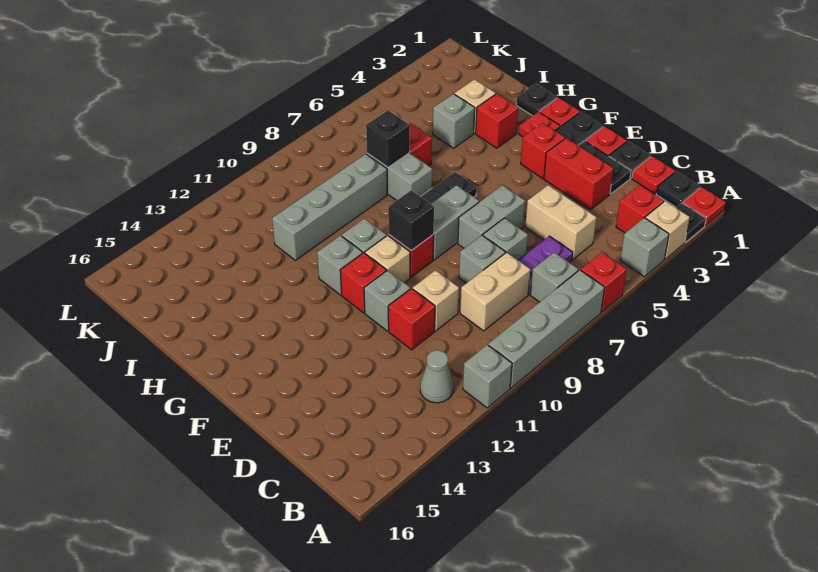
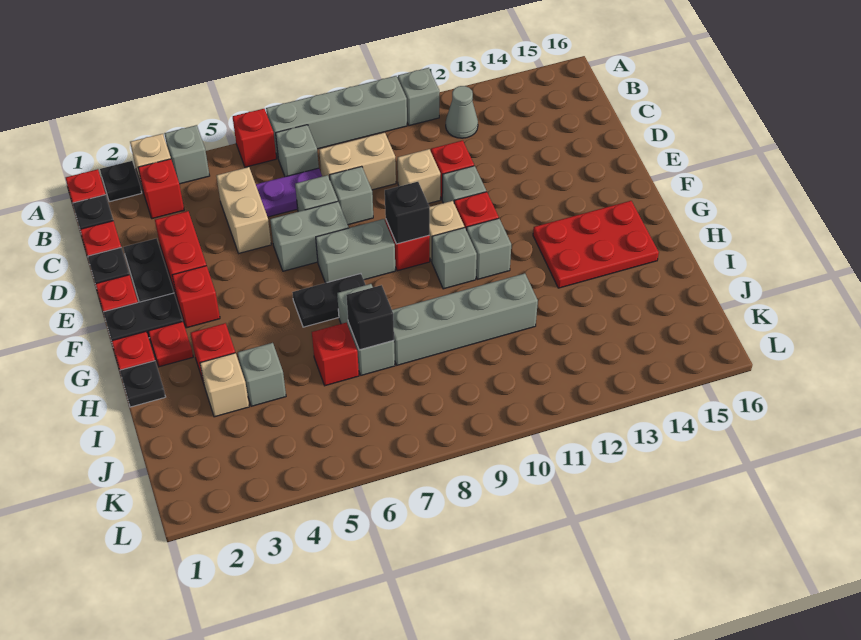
none -> red 2x3 plate [533,201,659,288]

